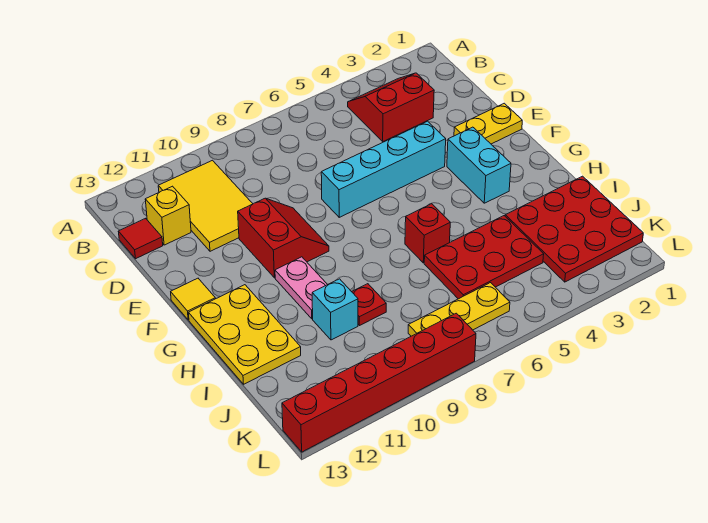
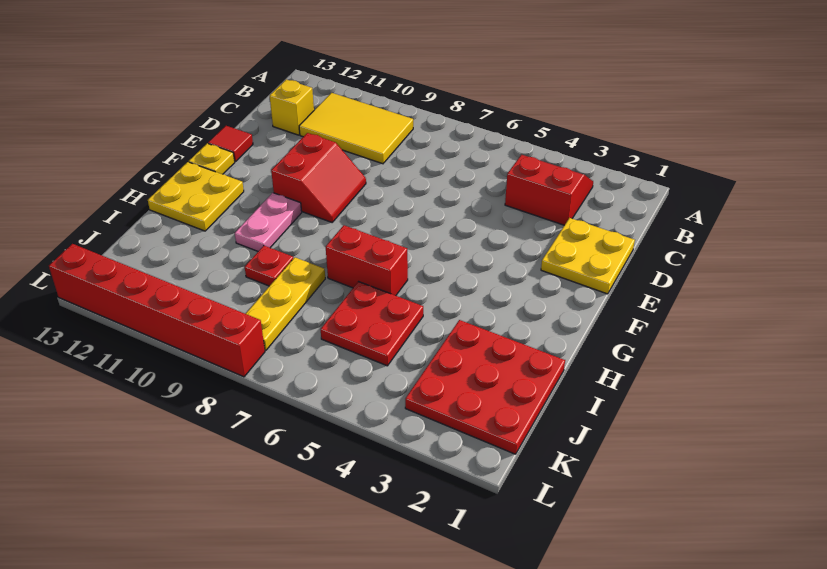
yellow 2x3 tile [158,160,253,251] -> yellow 2x3 tile turned to [299,93,413,164]
red 1x1 tile [118,218,163,259] -> red 1x1 tile moved to [208,126,253,162]
yellow 1x2 plate [454,103,522,144] -> yellow 2x2 plate [541,218,635,294]
cyan 1x4 brick [321,121,446,217] -> none
cyan 1x2 brick [447,127,511,203] -> none
yellow 1x1 tile [171,278,215,320] -> yellow 1x1 plate [189,143,235,174]
yellow 2x3 plate [189,285,301,384] -> yellow 2x2 plate [148,162,244,231]
red 1x1 brick [405,204,450,263] -> red 1x2 brick [326,225,408,296]
red 2x3 plate [424,216,544,299] -> red 2x2 plate [321,282,423,366]
cyan 1x1 brick [312,279,358,340] -> none
yellow 1x3 plate [408,283,510,336] -> yellow 1x3 plate turned to [246,257,325,350]

